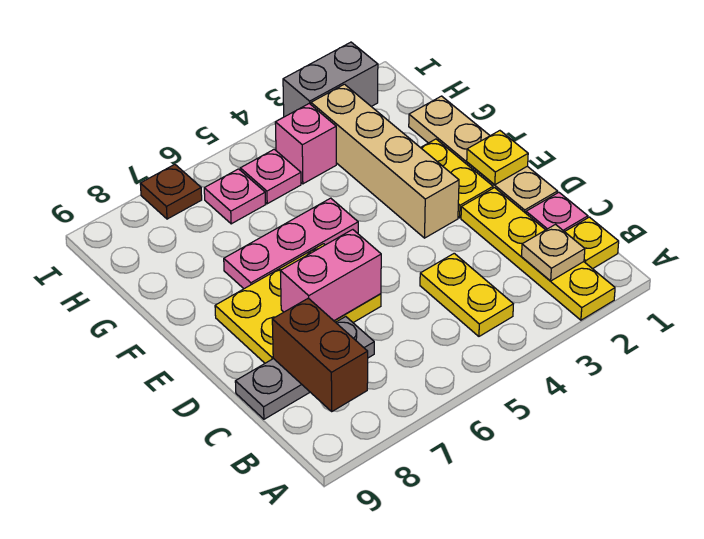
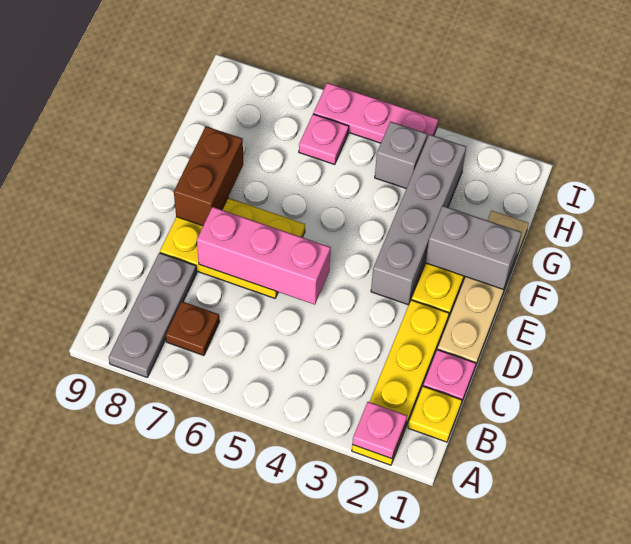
tan 1x1 plate [522,224,585,281] -> none
yellow 1x2 plate [420,253,513,336] -> none
brown 1x2 brick [272,298,368,411] -> brown 1x2 brick moved to [174,126,243,226]
grey 1x3 plate [235,317,374,419] -> grey 1x3 plate turned to [109,253,197,377]
pink 1x2 brick [280,230,381,321] -> pink 1x3 brick [197,207,331,305]
yellow 1x1 plate [467,131,528,185] -> none
tan 1x4 brick [311,84,459,238] -> grey 1x4 brick [371,134,466,305]
pink 1x3 plate [224,198,358,289] -> pink 1x3 plate moved to [313,83,438,143]
pink 1x1 brick [275,103,336,184] -> grey 1x1 brick [375,122,427,188]
pink 1x1 plate [240,149,301,204] -> pink 1x1 plate moved to [352,402,407,459]
grey 1x2 brick [283,42,378,117] -> grey 1x2 brick moved to [426,206,522,290]
brown 1x1 plate [140,164,202,219] -> brown 1x1 plate moved to [166,301,220,356]

